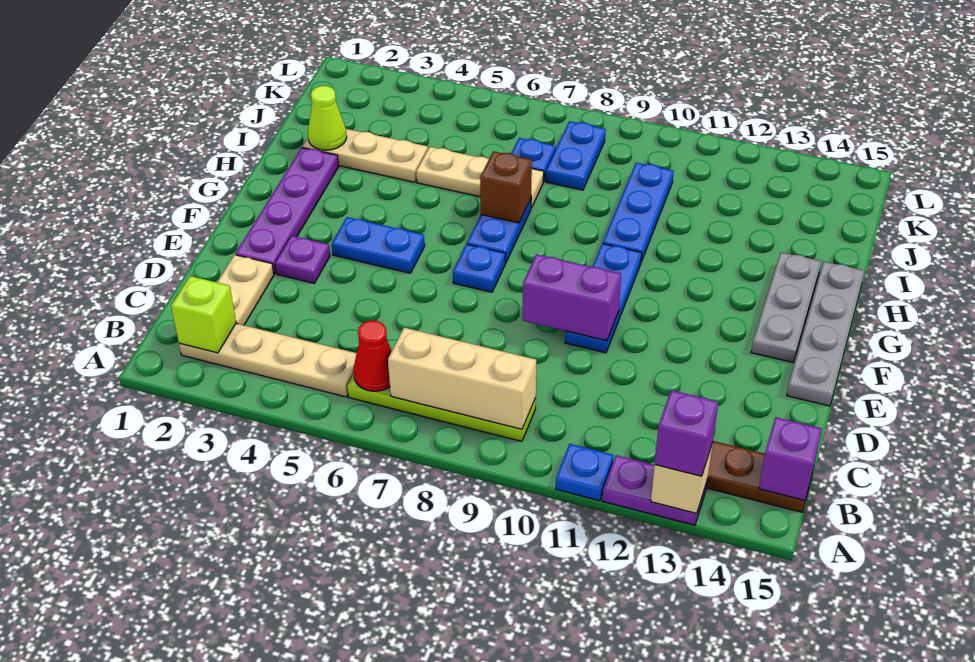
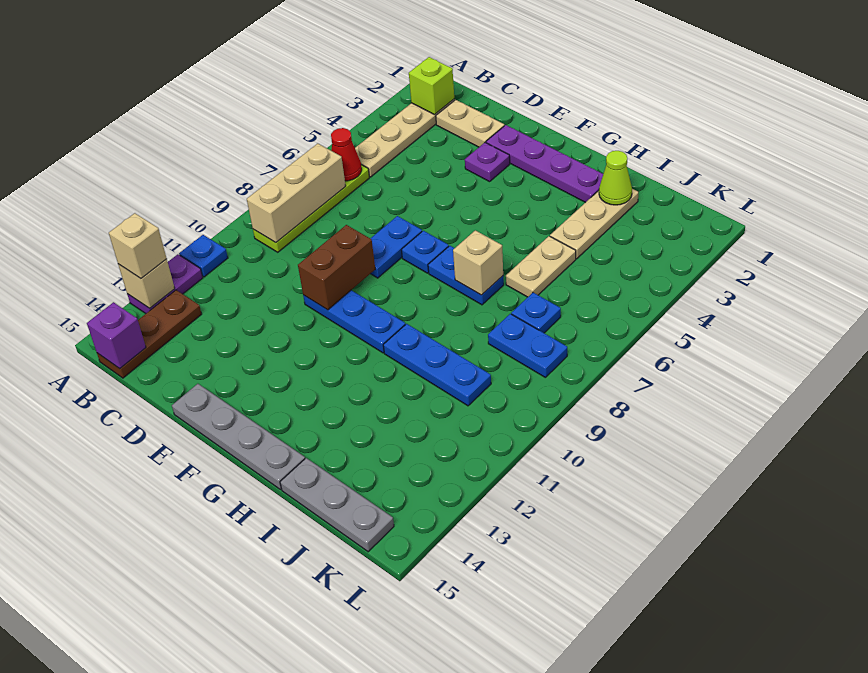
purple 1x1 brick [655,390,718,476] -> tan 1x1 brick [109,213,167,278]
purple 1x2 brick [523,254,621,341] -> brown 1x2 brick [298,225,375,310]
blue 1x2 plate [332,217,425,273] -> blue 1x2 plate moved to [370,216,422,278]
grey 1x3 plate [751,252,821,362] -> grey 1x3 plate moved to [280,458,394,552]
brown 1x1 brick [480,151,532,223] -> tan 1x1 brick [453,230,503,295]
tan 1x3 plate [416,147,544,208] -> tan 1x2 plate [506,236,576,297]

